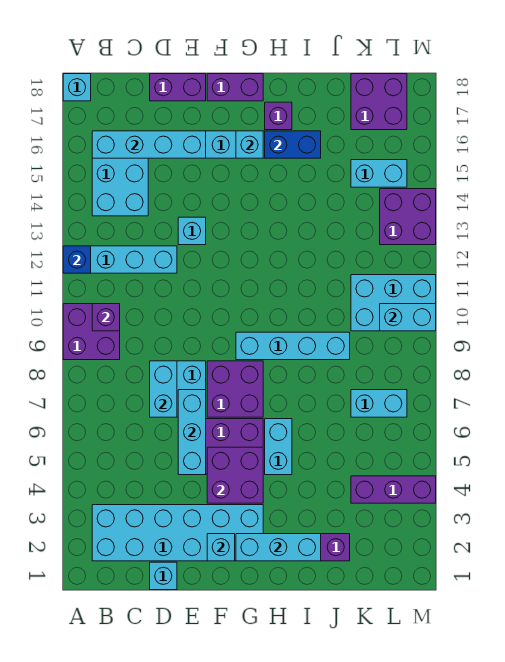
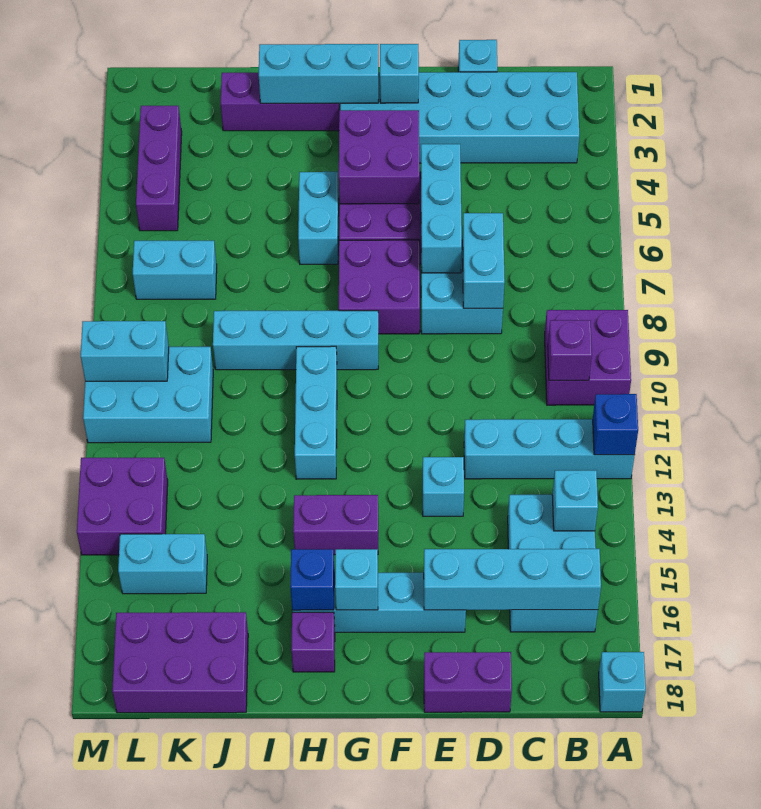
none -> cyan 1x1 brick [552,470,598,531]
purple 1x2 brick [207,74,263,101] -> purple 1x2 brick moved to [293,495,378,555]
none -> cyan 1x3 brick [295,346,337,479]
blue 1x2 brick [265,131,321,158] -> blue 1x1 brick [290,549,334,610]
purple 1x3 brick [351,476,436,503] -> purple 1x3 brick turned to [136,106,182,231]
purple 2x2 brick [351,74,407,130] -> purple 2x3 brick [112,612,248,713]

